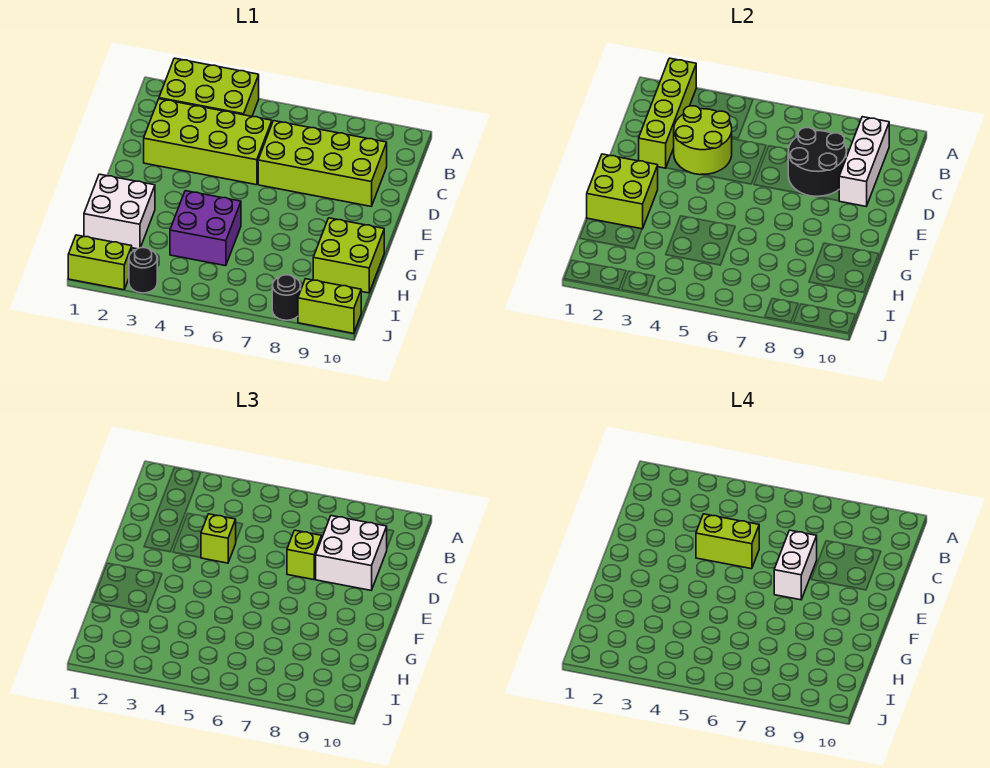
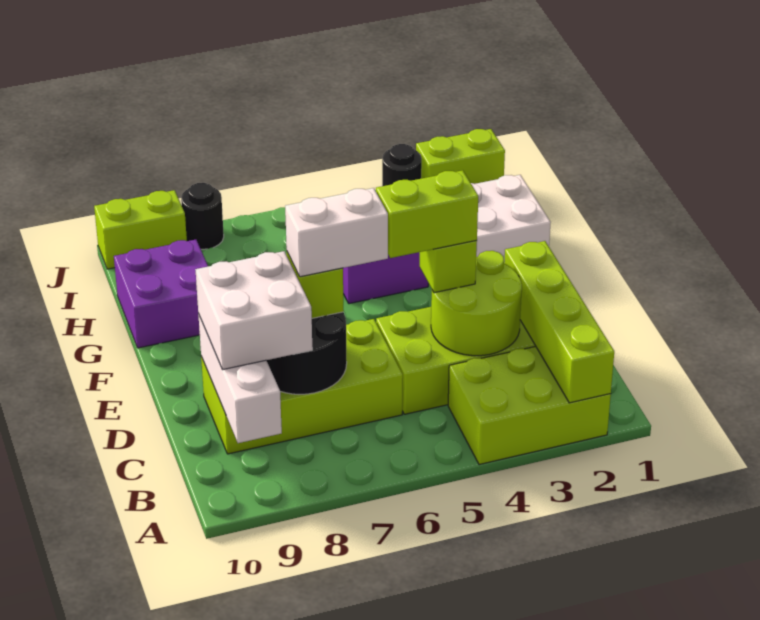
white 1x2 brick [774,530,817,600] -> white 1x2 brick turned to [285,188,388,277]
lime 2x2 brick [587,154,658,229] -> none
lime 2x2 brick [313,218,384,293] -> purple 2x2 brick [114,240,208,348]

